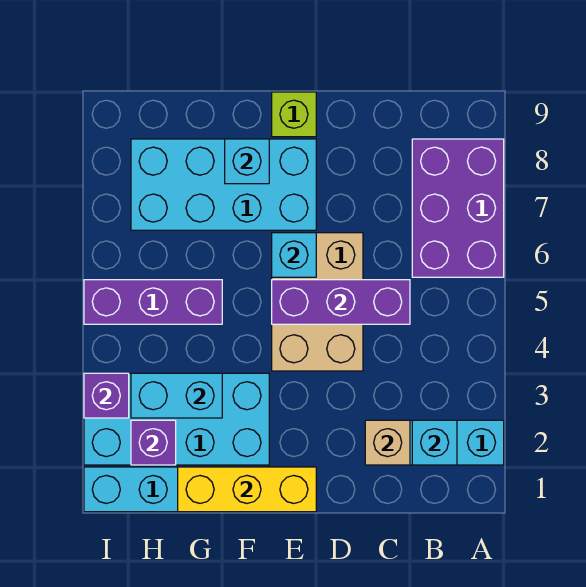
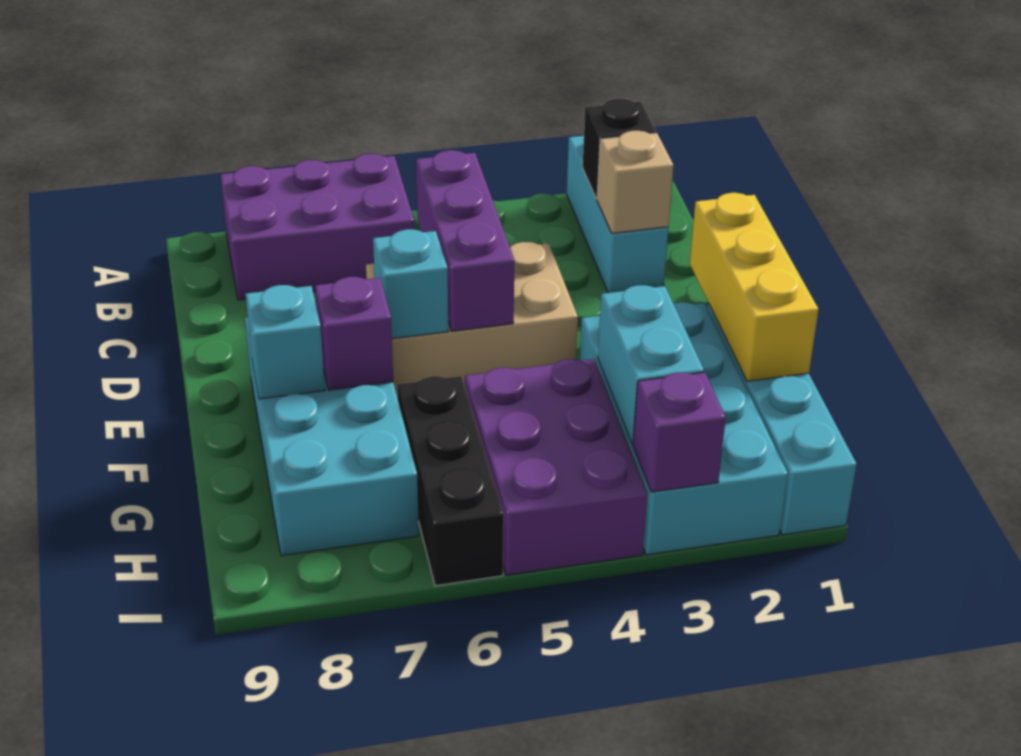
cyan 1x1 brick [412,420,457,465] -> black 1x1 brick [583,99,656,199]
lime 1x1 brick [272,92,316,137] -> none
purple 1x3 brick [84,280,222,324] -> purple 2x3 brick [465,359,648,575]
none -> black 1x3 brick [397,376,504,586]
purple 1x1 brick [131,420,176,465] -> purple 1x1 brick moved to [315,277,393,390]

